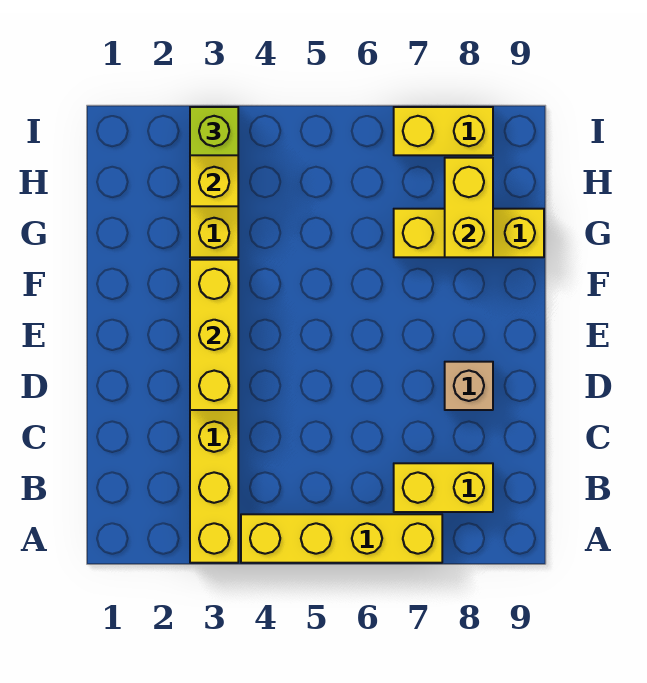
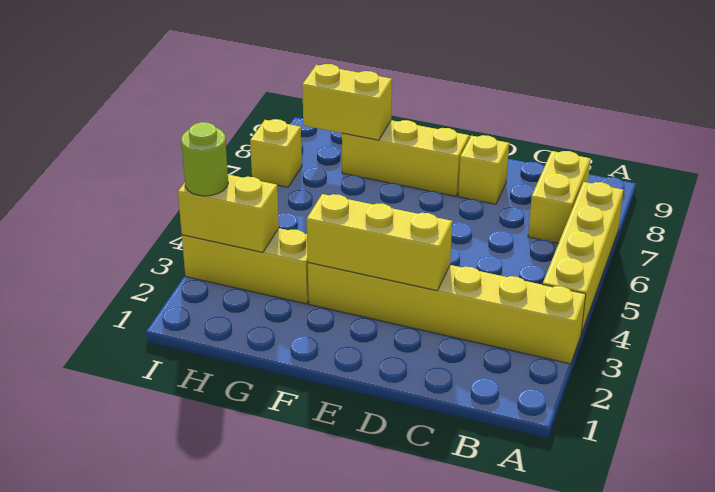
tan 1x1 brick [445,362,493,410] -> yellow 1x1 brick [458,135,509,204]
yellow 1x3 brick [394,209,544,257] -> yellow 1x3 brick turned to [342,120,469,196]
lime 1x1 brick [190,107,238,155] -> lime 1x1 round brick [181,122,228,196]
yellow 1x2 brick [394,107,493,155] -> yellow 1x1 brick [250,119,302,187]

